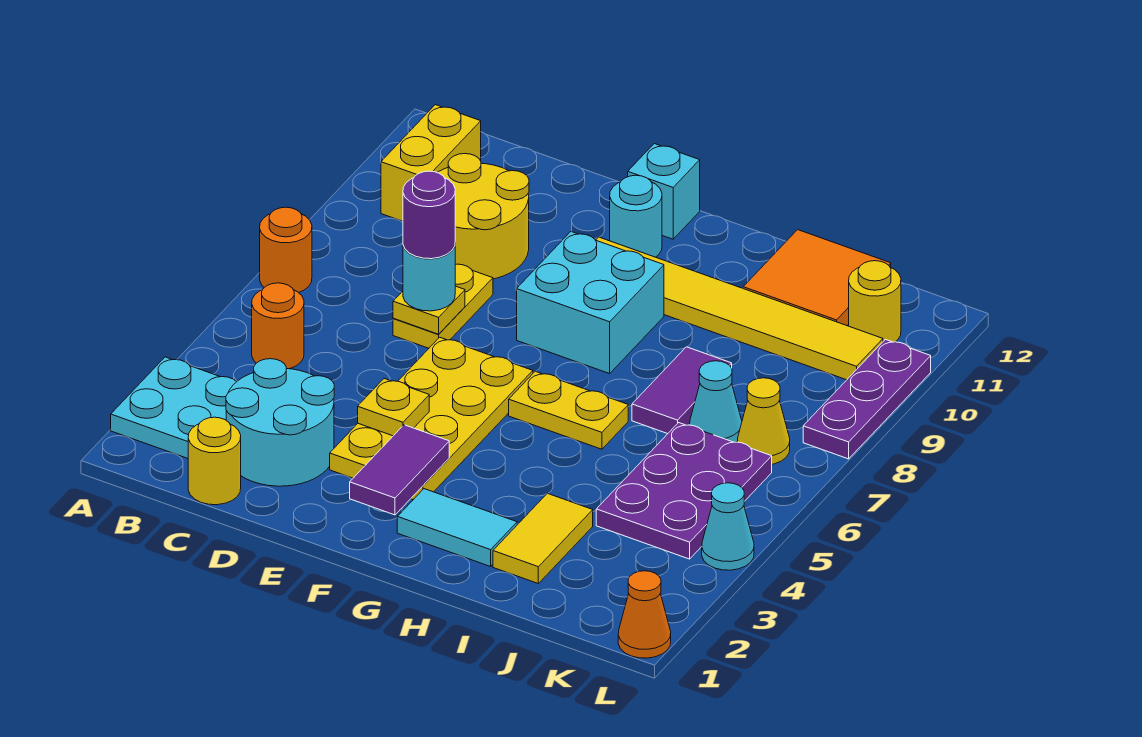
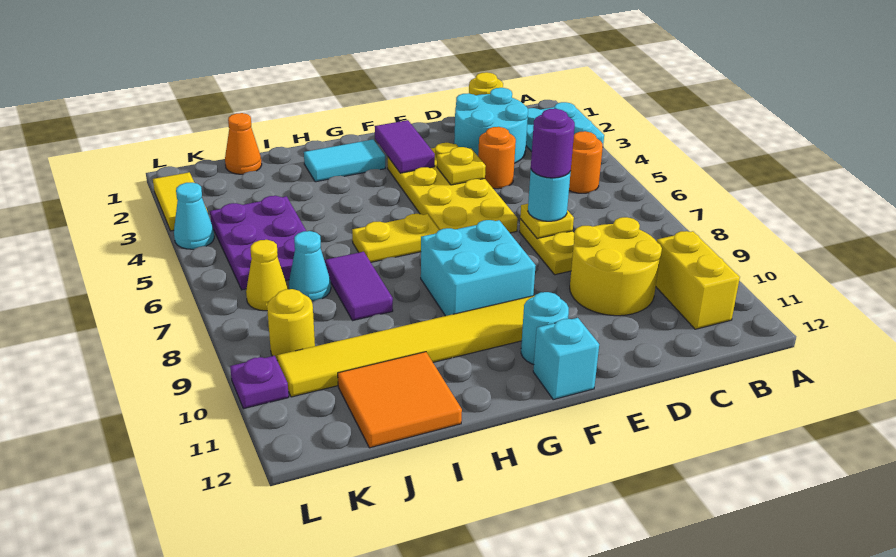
orange 1x1 round brick [260,207,312,293] -> orange 1x1 round brick moved to [478,127,516,189]
yellow 1x2 tile [493,493,593,583] -> yellow 1x2 tile moved to [153,172,208,231]
yellow 1x1 round brick [849,261,901,342] -> yellow 1x1 round brick moved to [267,289,315,359]
orange 1x1 cone [618,571,671,658] -> orange 1x1 cone moved to [225,113,262,174]
purple 1x3 plate [803,339,931,459] -> purple 1x1 plate [230,356,289,409]

